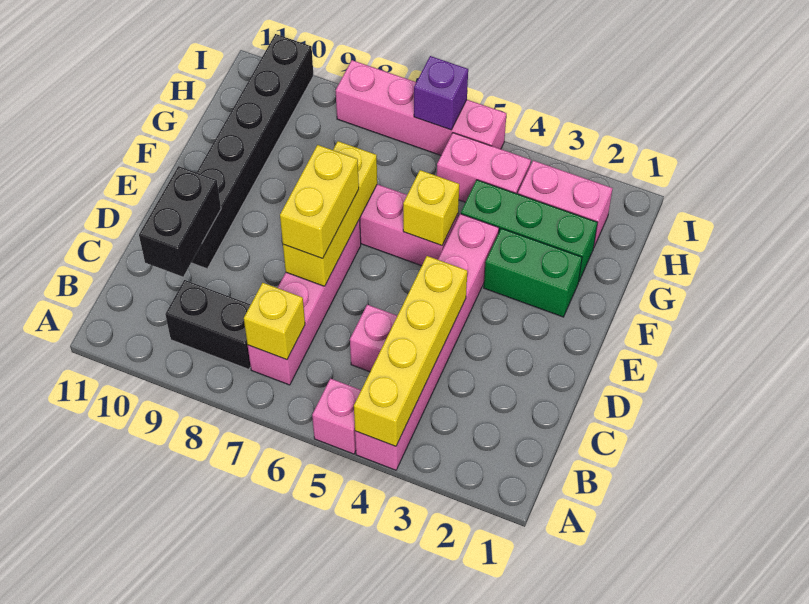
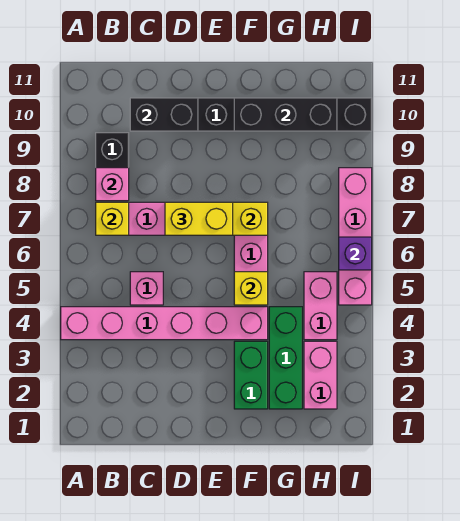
yellow 1x4 brick [354,256,467,446] -> none
pink 1x1 brick [312,378,361,454] -> pink 1x1 brick moved to [96,168,129,201]
none -> black 1x3 brick [234,98,337,131]

